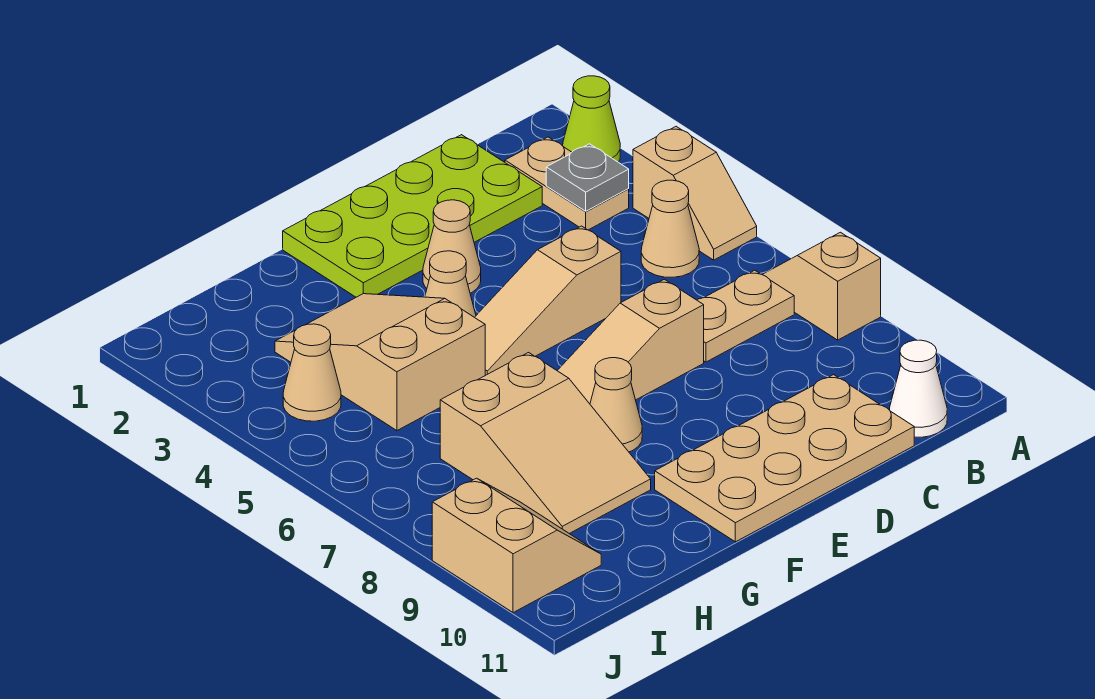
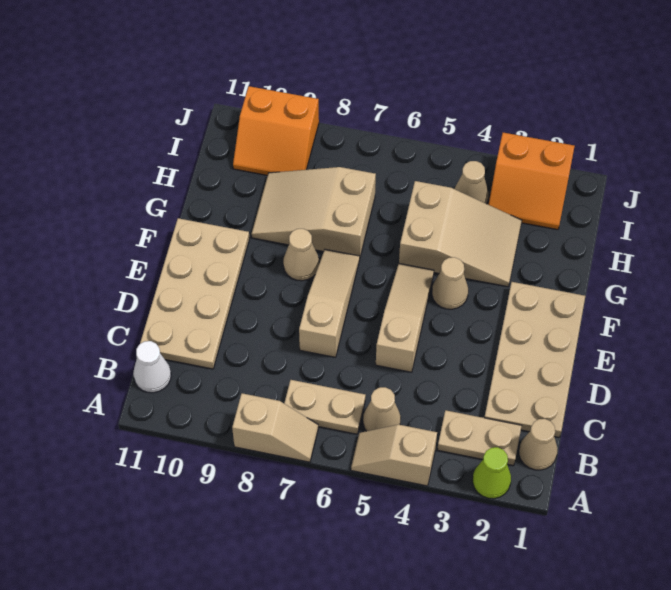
grey 1x1 plate [546,144,629,211] -> none
tan 1x2 plate [697,270,794,362] -> tan 1x2 plate turned to [284,380,366,434]
lime 2x4 plate [283,135,542,297] -> tan 2x4 plate [484,282,585,438]
tan 1x1 cone [423,200,481,293] -> tan 1x1 cone moved to [519,419,557,470]
none -> orange 2x2 slope [489,133,575,230]
tan 2x2 slope [432,478,601,613] -> orange 2x2 slope [233,86,319,175]

